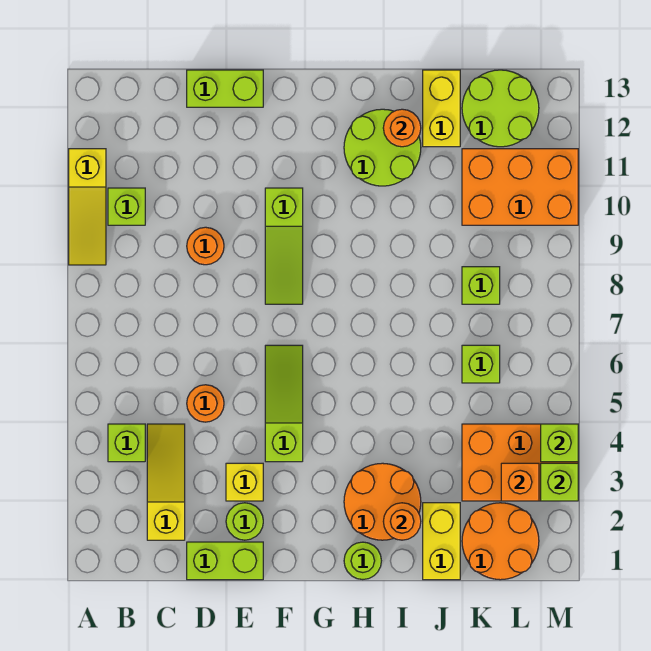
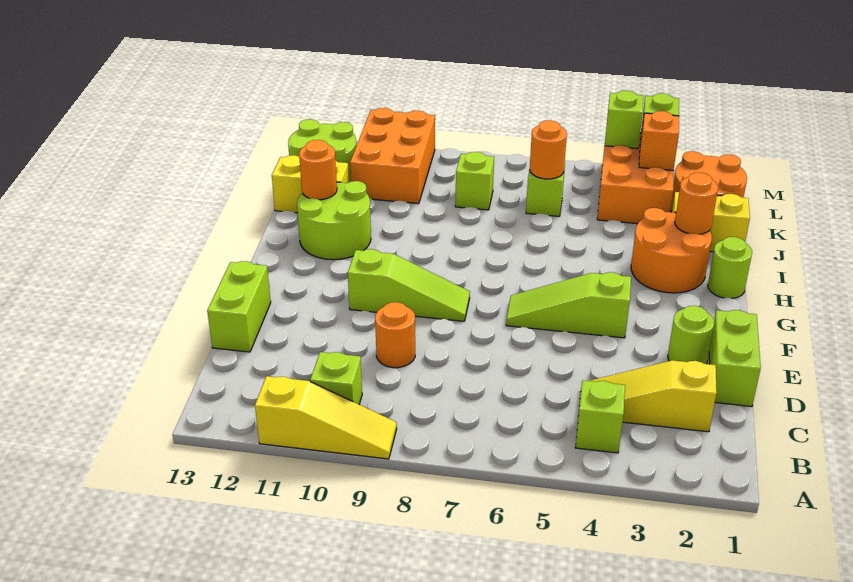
orange 1x1 round brick [187,385,224,422] -> orange 1x1 round brick moved to [530,120,567,179]
yellow 1x1 brick [226,463,263,501] -> none

